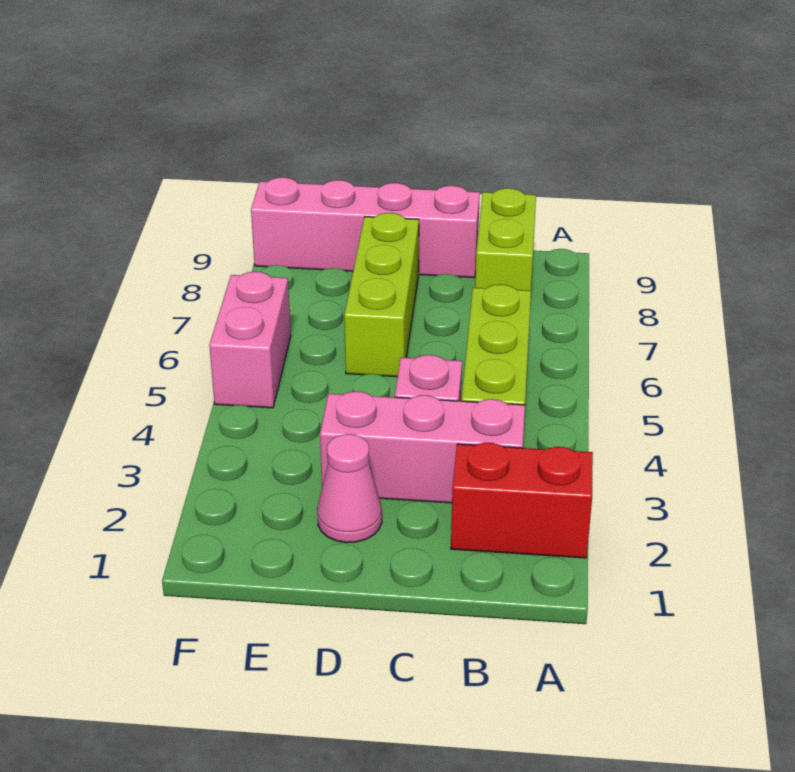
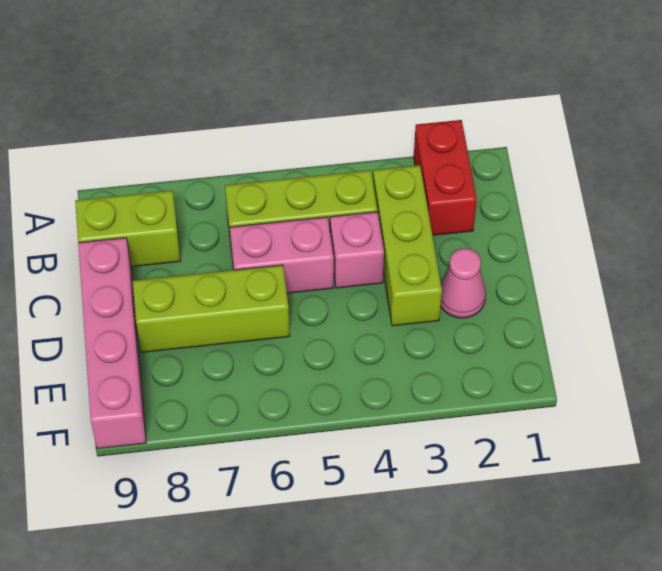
pink 1x3 brick [320,391,525,503] -> lime 1x3 brick [373,165,442,326]
pink 1x2 brick [209,272,291,408] -> pink 1x2 brick moved to [230,217,334,293]

